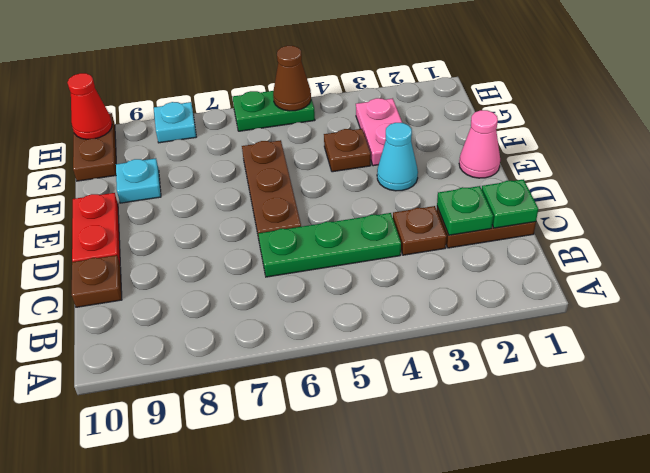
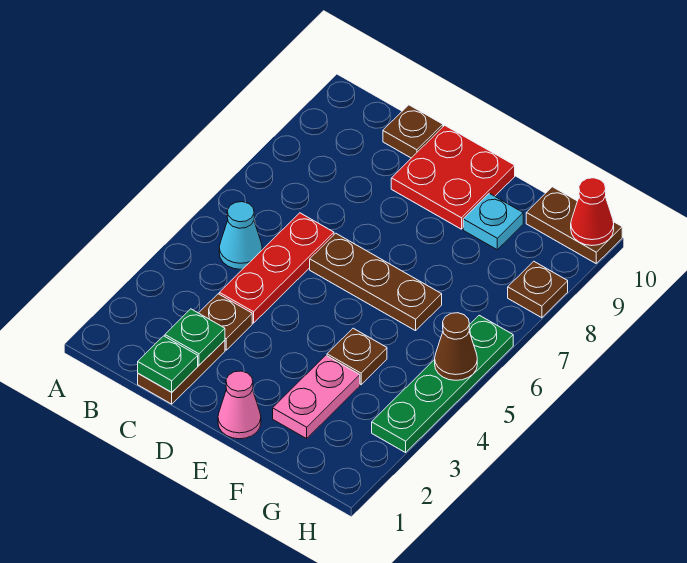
green 1x3 plate [258,213,401,277] -> red 1x3 plate [219,213,334,323]
red 1x2 plate [72,193,120,264] -> red 2x2 plate [391,125,515,229]
cyan 1x1 cone [377,123,418,191] -> cyan 1x1 cone moved to [219,202,262,269]
pink 1x2 plate [356,98,402,166] -> pink 1x2 plate turned to [273,355,360,439]
green 1x2 plate [233,91,315,131] -> green 1x4 plate [372,315,513,453]
cyan 1x1 plate [154,102,196,143] -> brown 1x1 plate [508,261,568,318]

